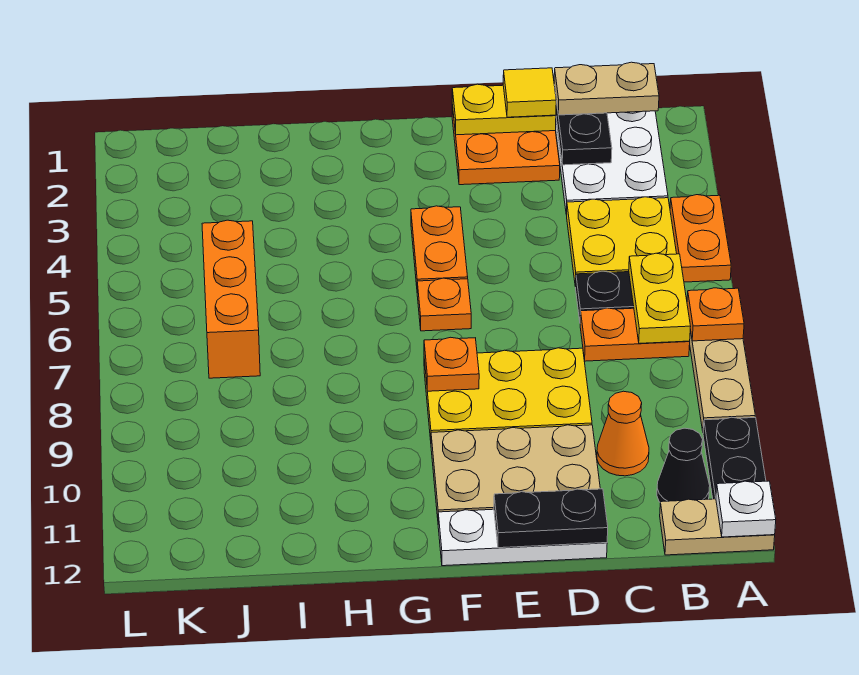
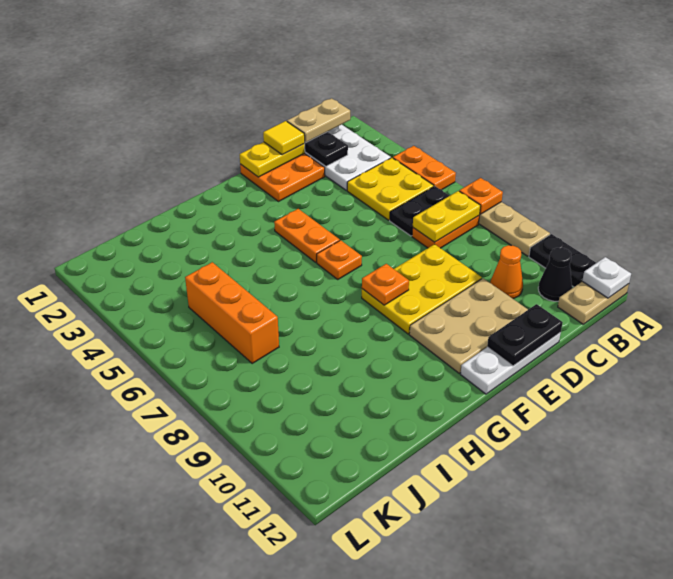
yellow 1x2 plate [629,253,691,343] -> yellow 1x2 plate turned to [413,191,480,242]

